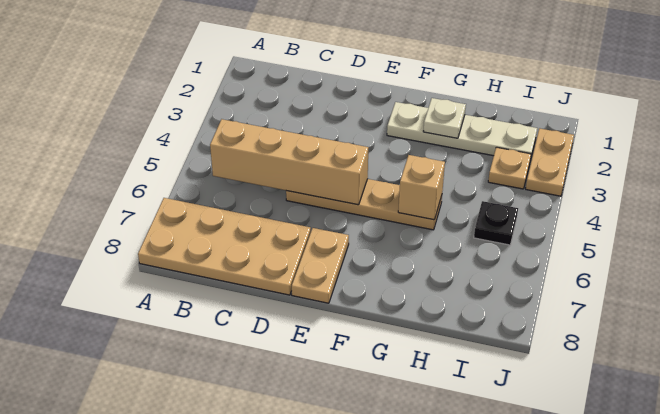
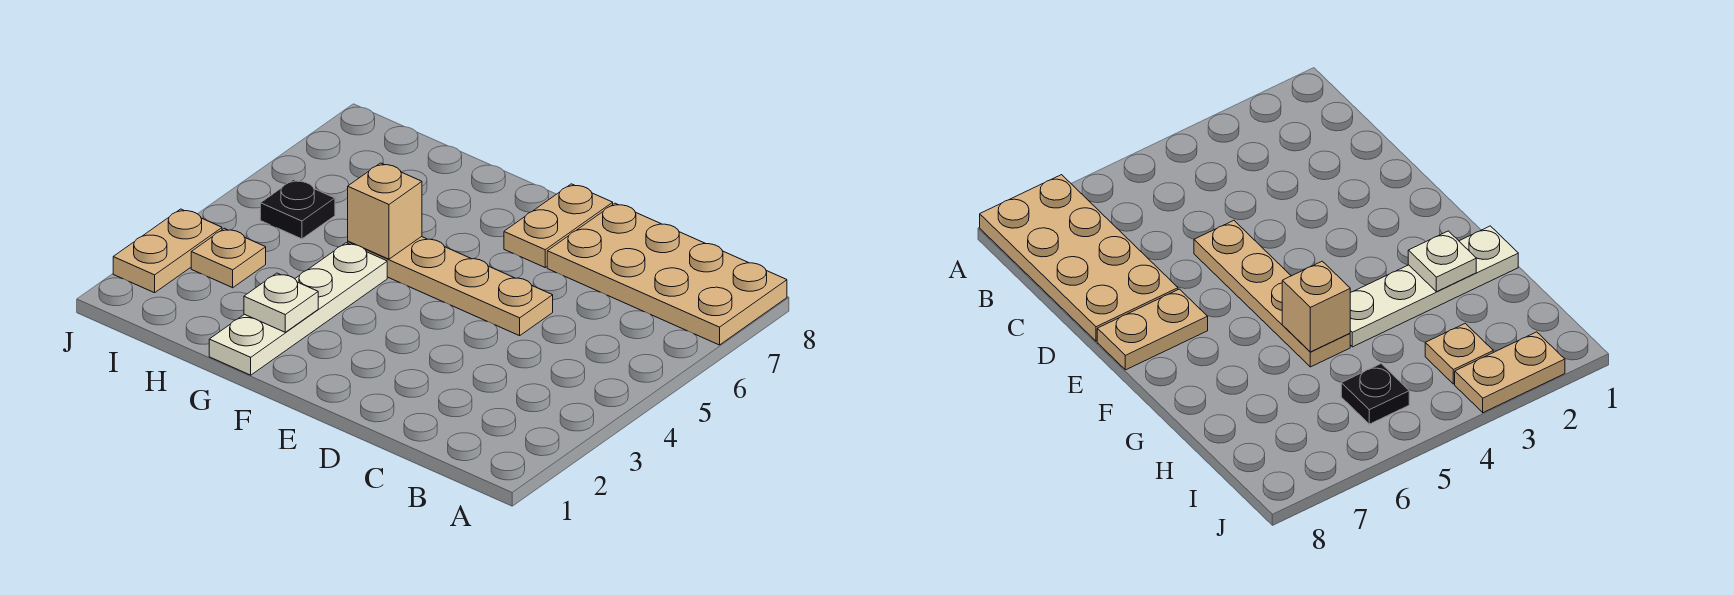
tan 1x4 brick [210,119,368,205] -> none
white 1x4 plate [387,102,537,156] -> white 1x4 plate turned to [209,243,387,375]

